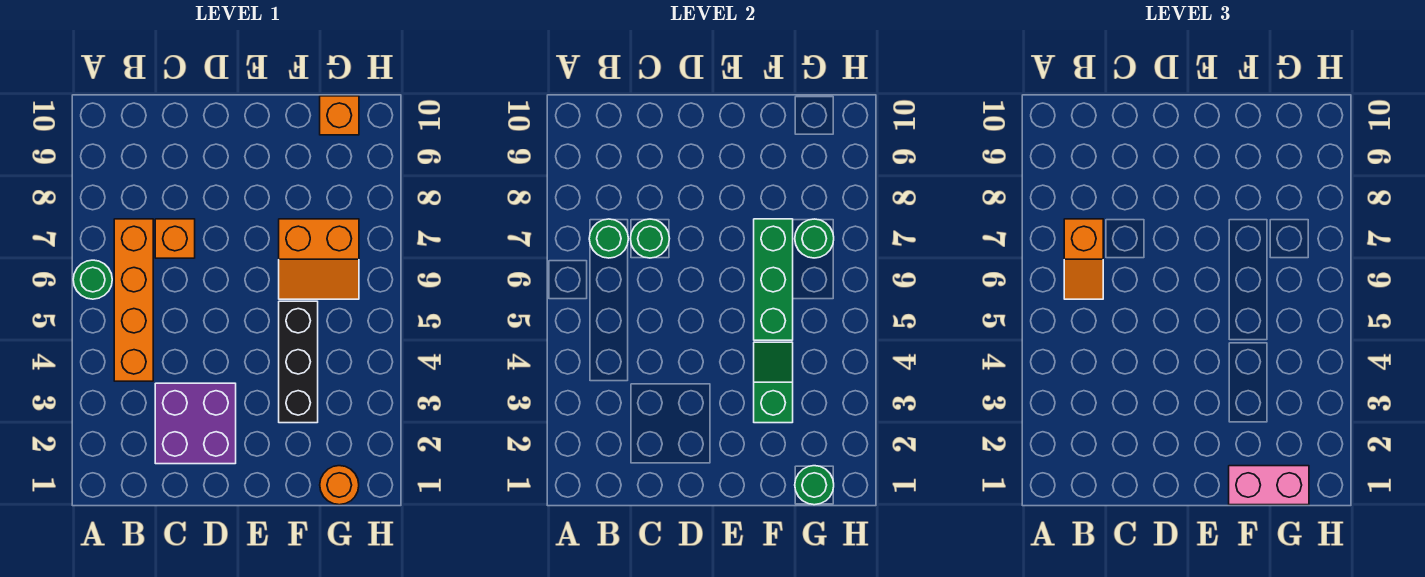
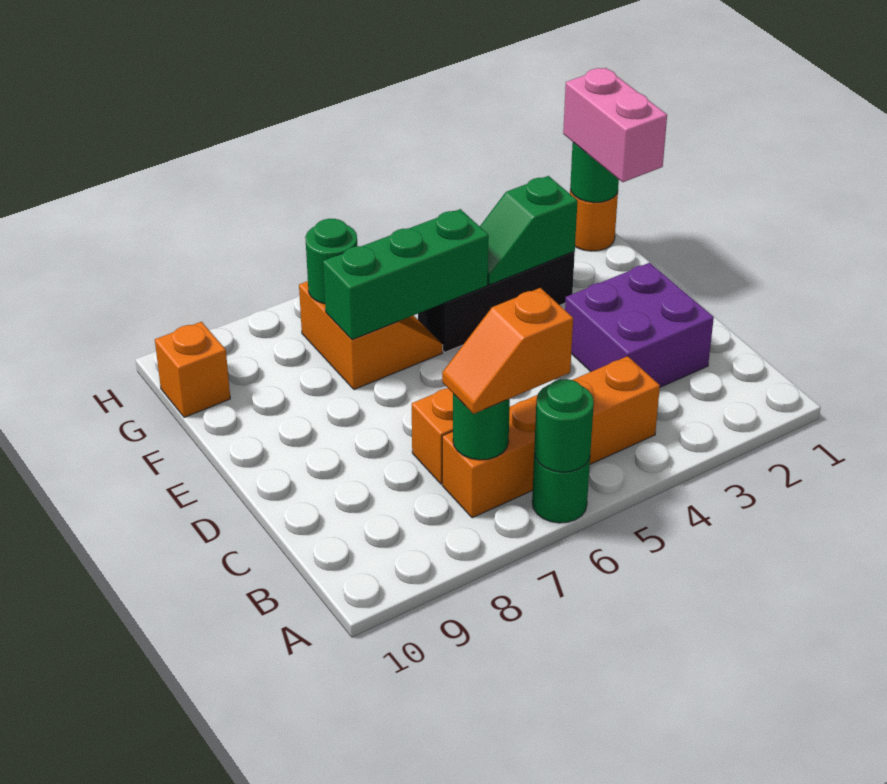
orange 1x2 slope [1064,219,1103,299] -> orange 1x2 slope turned to [442,288,573,414]
green 1x1 round brick [630,219,670,258] -> green 1x1 round brick moved to [534,379,594,472]

